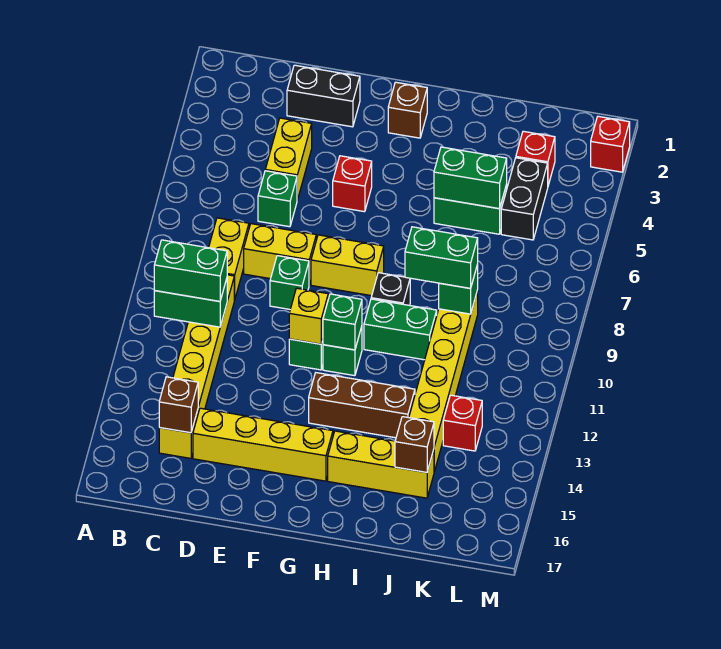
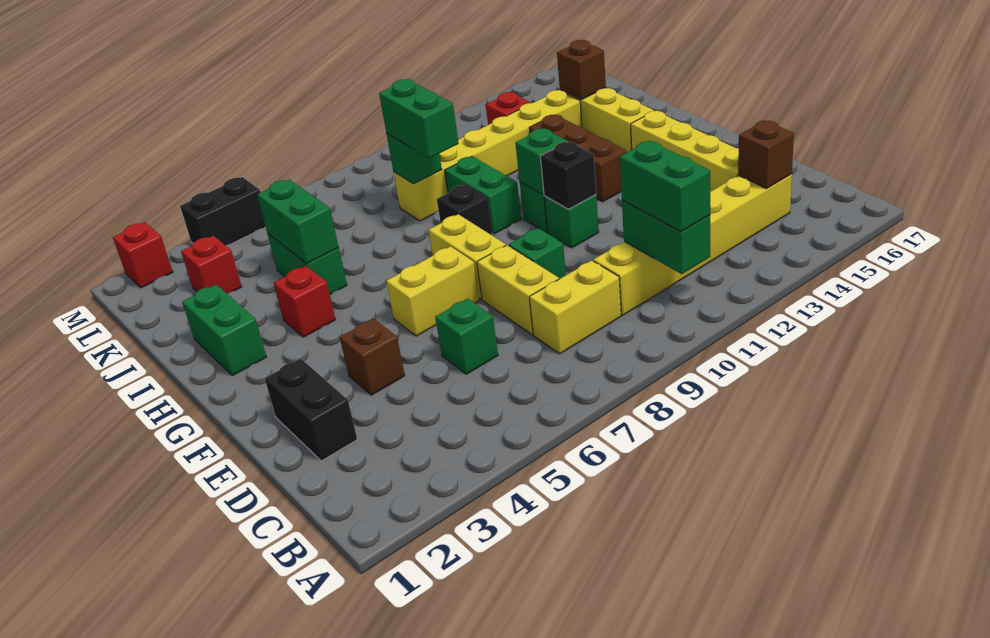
yellow 1x2 brick [265,118,312,200] -> yellow 1x2 brick moved to [386,246,479,336]
red 1x1 brick [333,156,372,212] -> red 1x1 brick moved to [274,266,336,337]
yellow 1x1 brick [289,288,328,344] -> black 1x1 brick [540,142,596,209]
brown 1x1 brick [388,82,427,138] -> brown 1x1 brick moved to [340,318,405,395]
none -> green 1x2 brick [182,285,266,376]
black 1x2 brick [501,158,548,240] -> black 1x2 brick moved to [180,177,266,245]

